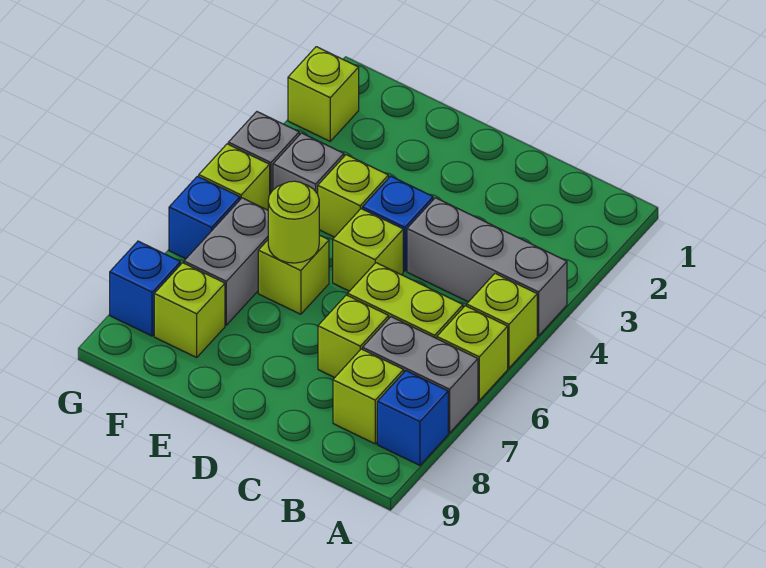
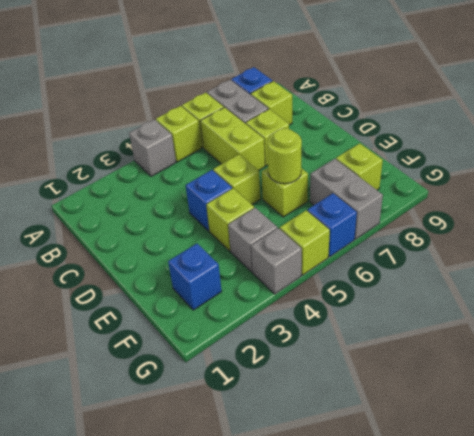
grey 1x3 brick [407,198,567,336] -> grey 1x1 brick [129,119,176,176]
grey 1x2 brick [184,198,268,325] -> grey 1x2 brick turned to [310,159,383,239]
lime 1x1 brick [288,47,359,141] -> none
blue 1x1 brick [110,241,180,336] -> blue 1x1 brick moved to [168,244,222,310]

